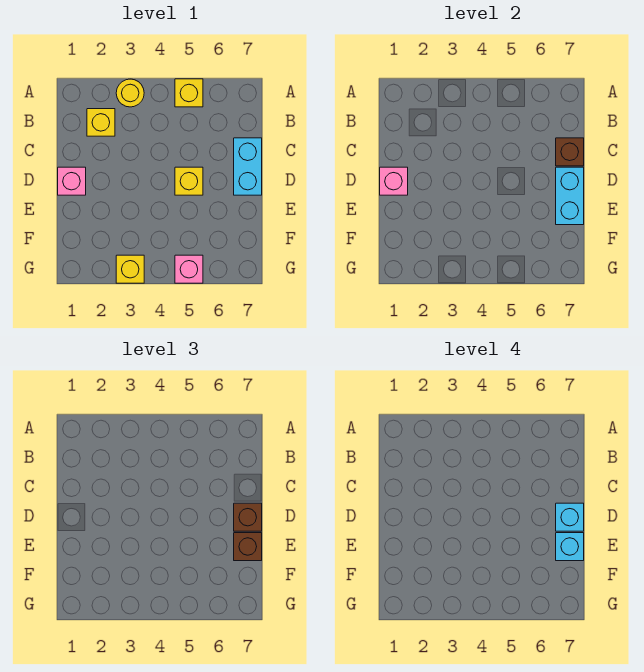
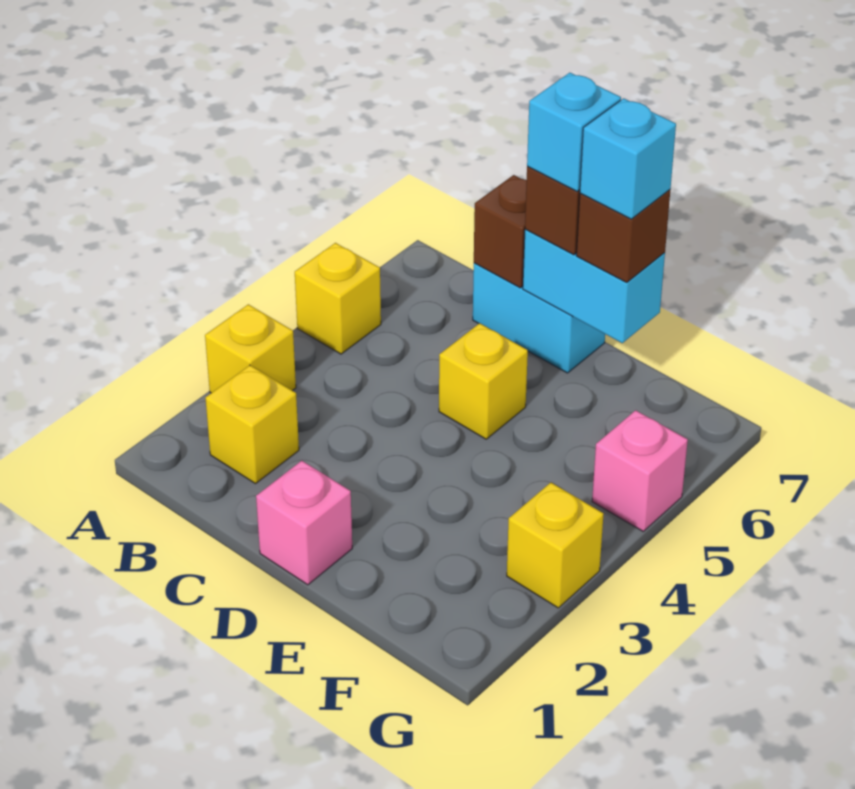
yellow 1x1 round brick [116,79,144,107] -> yellow 1x1 brick [205,304,296,393]
pink 1x1 brick [380,167,408,195] -> none

